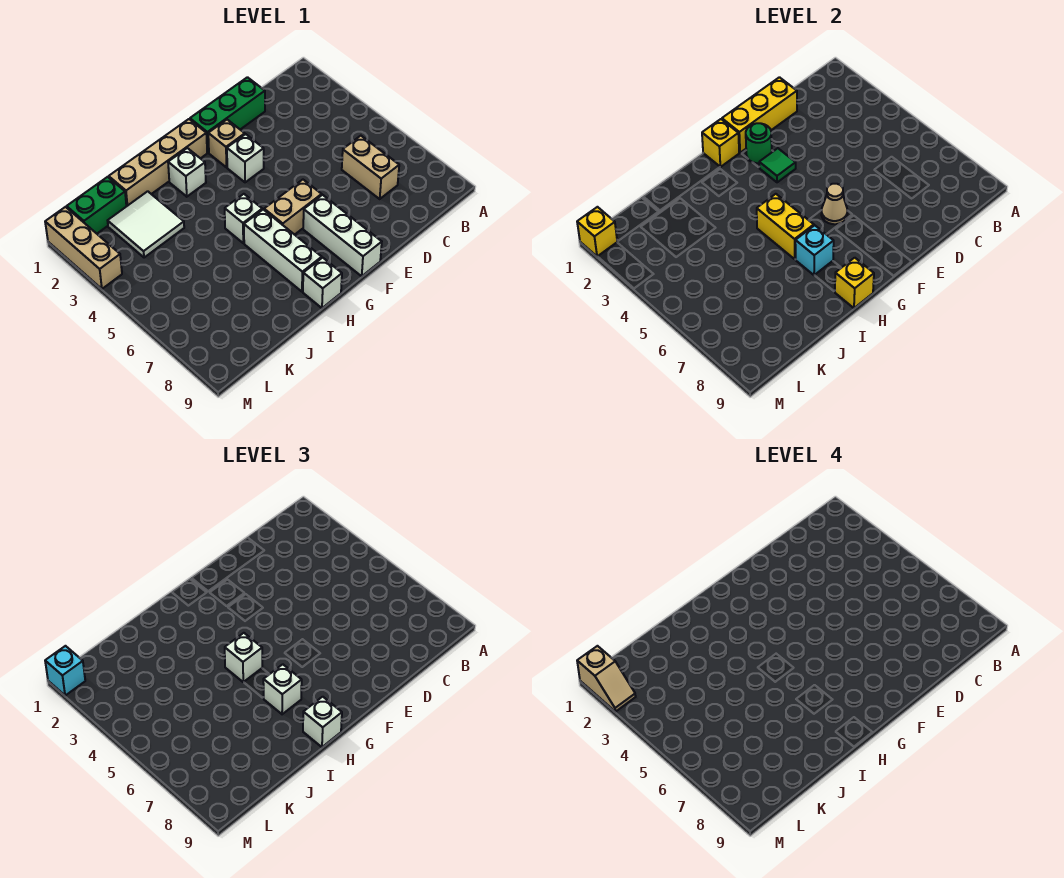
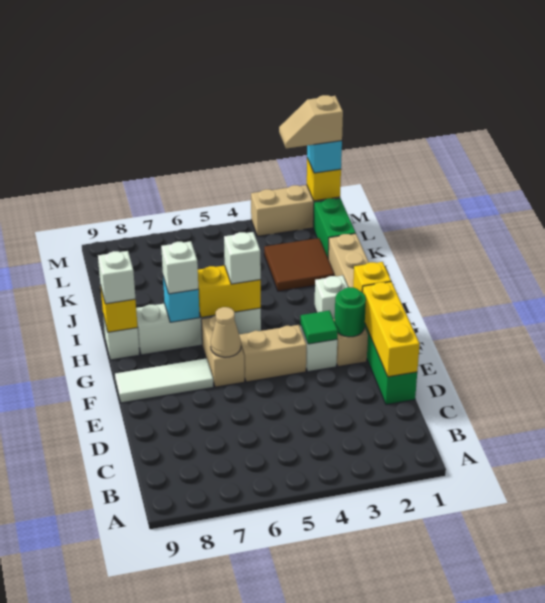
tan 1x2 brick [342,136,399,199] -> tan 1x2 brick moved to [239,325,307,382]
white 1x3 brick [303,195,382,276] -> white 1x3 tile [115,358,214,403]
white 2x2 tile [108,191,184,258] -> brown 2x2 tile [264,238,334,291]

